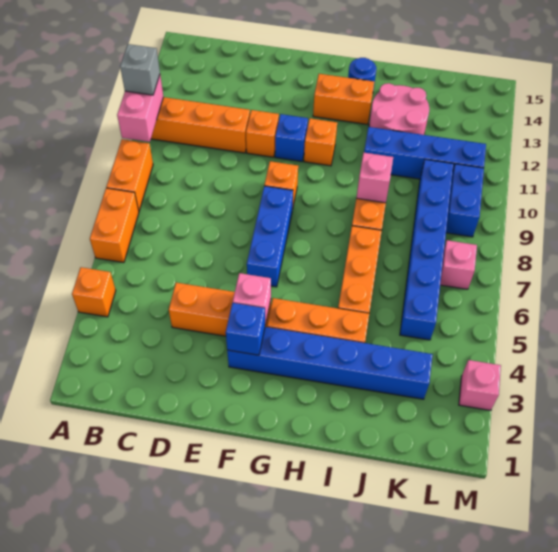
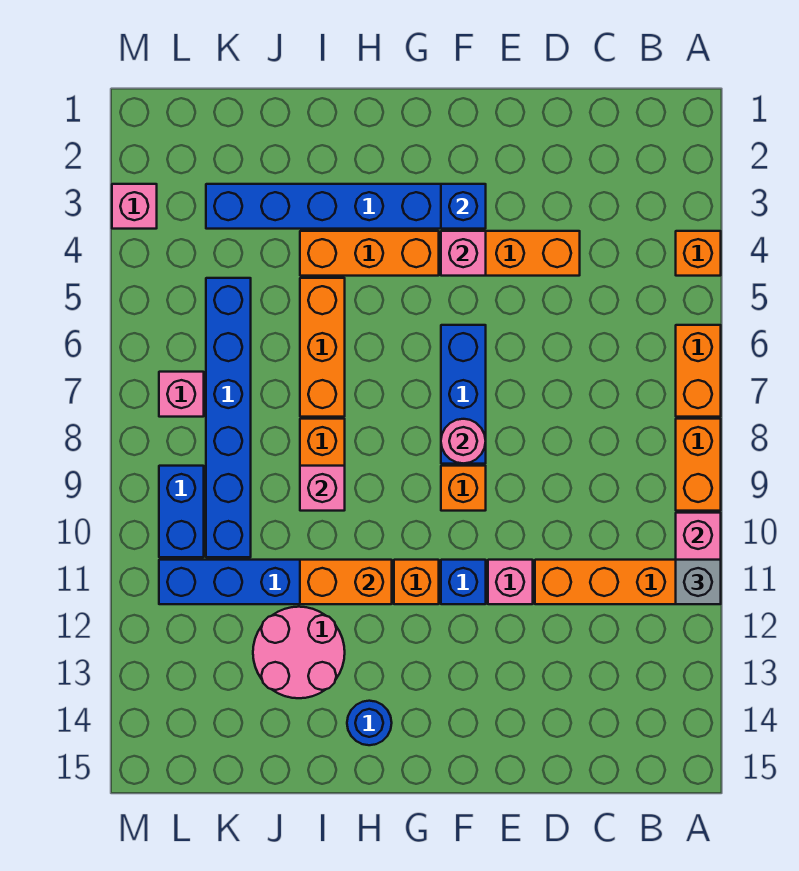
orange 1x1 brick [246,110,279,157] -> pink 1x1 brick [488,560,533,604]
none -> pink 1x1 round brick [441,419,486,464]
orange 1x2 brick [313,74,374,125] -> orange 1x2 brick moved to [300,560,392,604]

